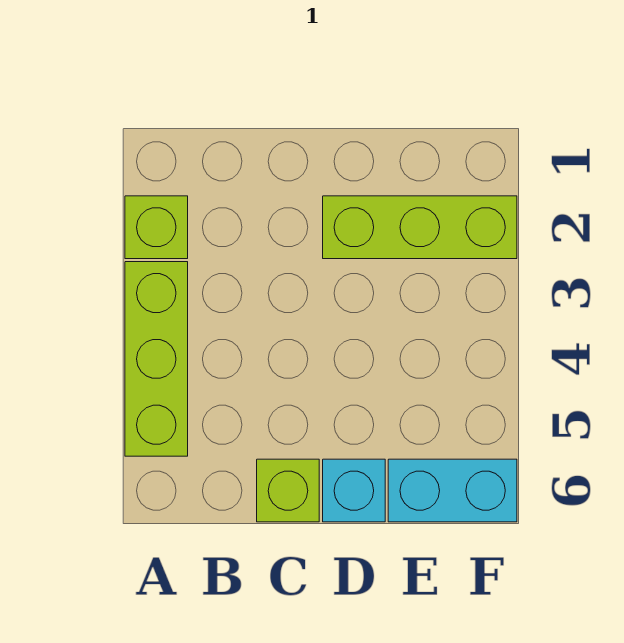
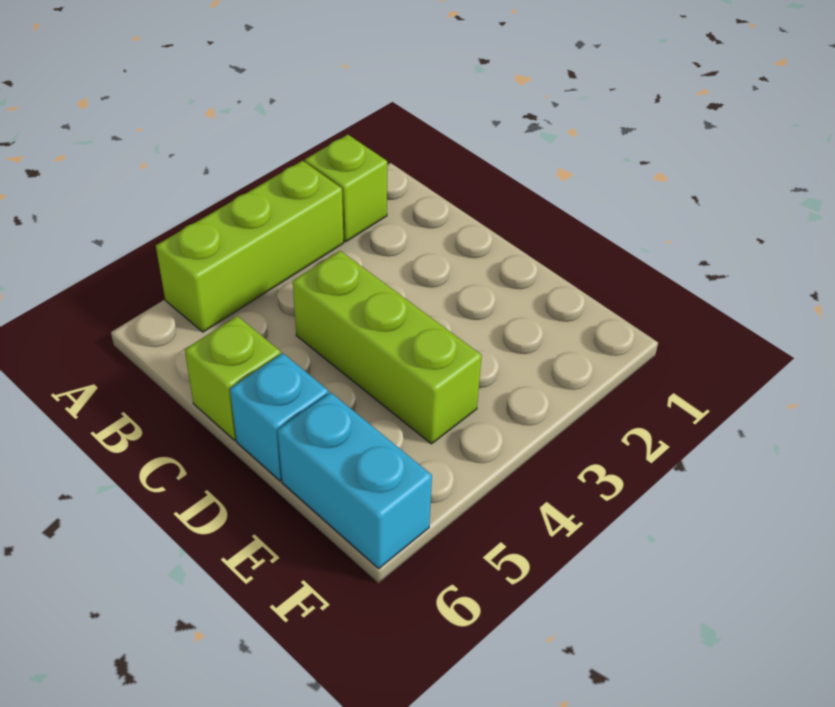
lime 1x3 brick [323,196,517,259] -> lime 1x3 brick moved to [293,251,482,444]

